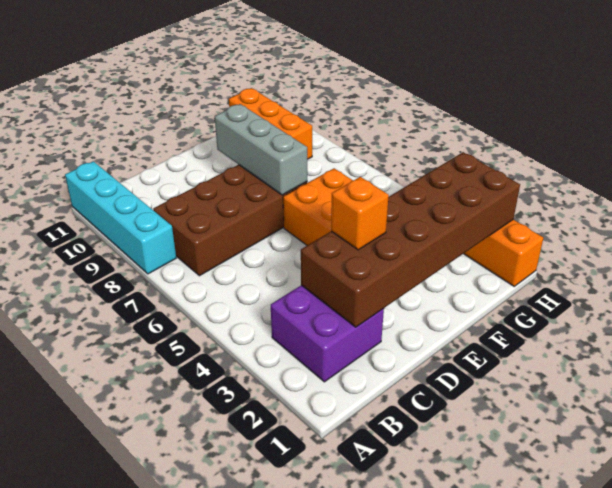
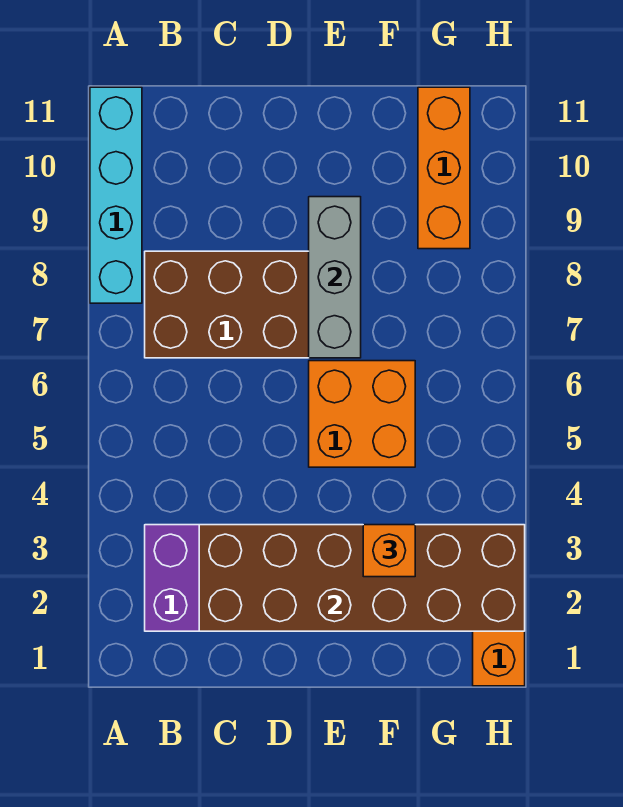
orange 1x1 brick [331,177,389,250] -> orange 1x1 brick moved to [363,525,415,577]

